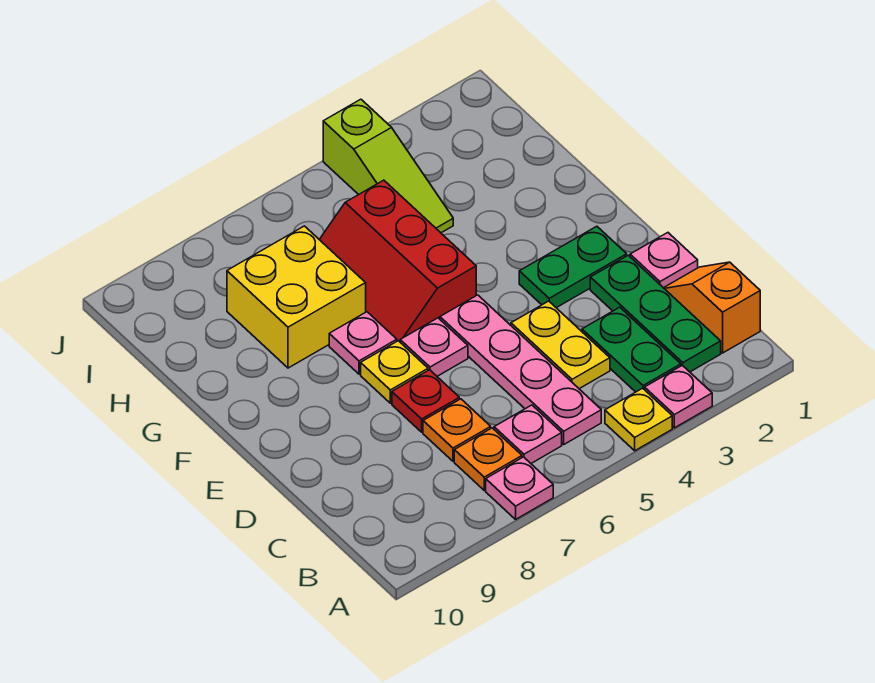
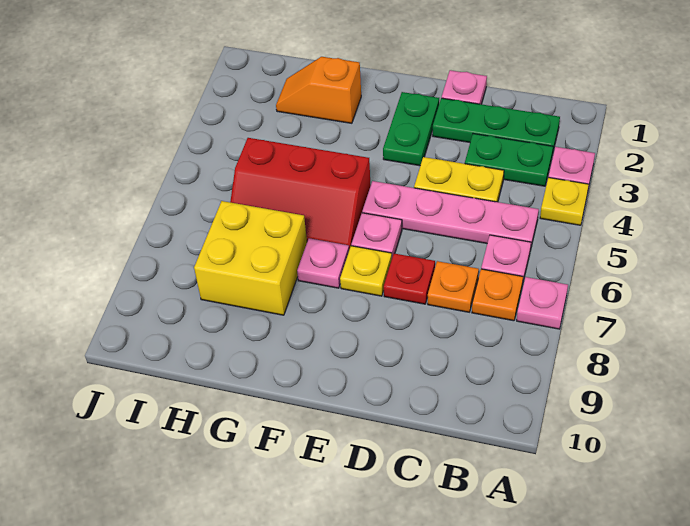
orange 1x2 slope [664,262,760,353] -> orange 1x2 slope moved to [276,57,361,123]
lime 1x3 slope [323,99,453,233] -> none

